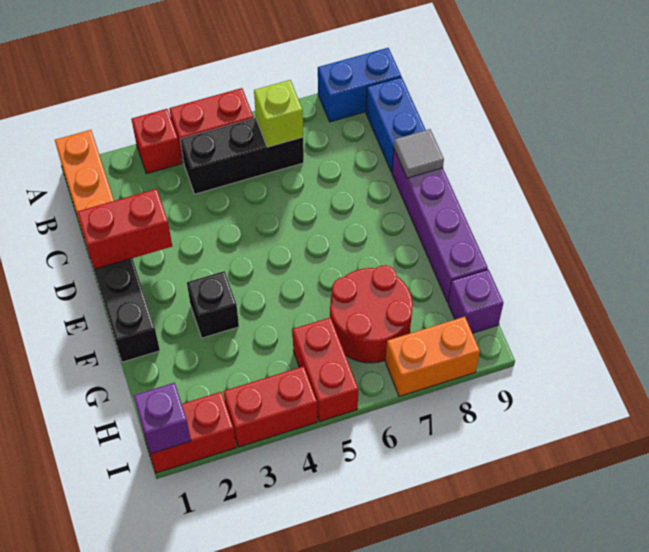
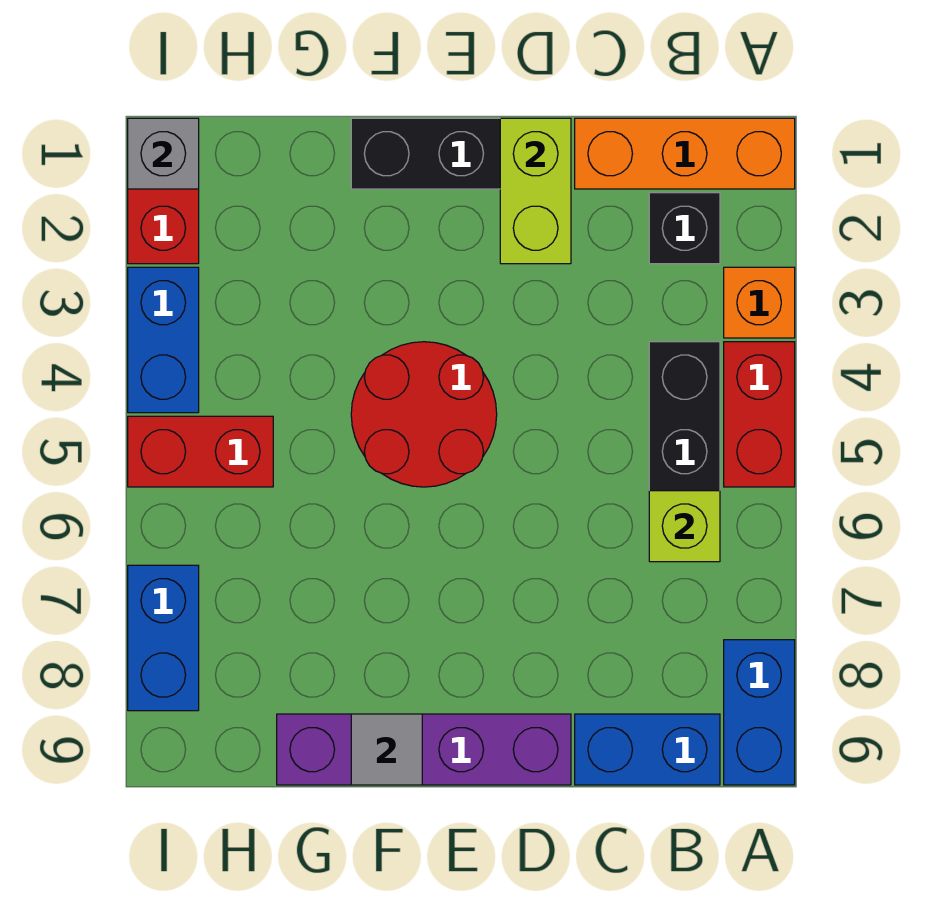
red 1x1 brick [132,109,182,174] -> orange 1x1 brick [724,267,795,338]
red 1x2 brick [77,189,172,269] -> lime 1x2 brick [500,118,571,264]
grey 1x1 tile [394,129,444,178] -> grey 1x1 tile moved to [351,714,422,785]
black 1x1 brick [187,271,239,338] -> black 1x1 brick moved to [649,193,720,264]
red 2x2 round brick [330,265,413,363] -> red 2x2 round brick moved to [351,342,497,487]
purple 1x1 brick [448,270,503,333] -> none
purple 1x1 brick [133,383,191,454] -> grey 1x1 brick [128,118,199,189]
red 1x2 brick [223,366,317,447] -> blue 1x2 brick [128,267,199,413]
orange 1x2 brick [385,317,480,396] -> blue 1x2 brick [128,565,199,711]

